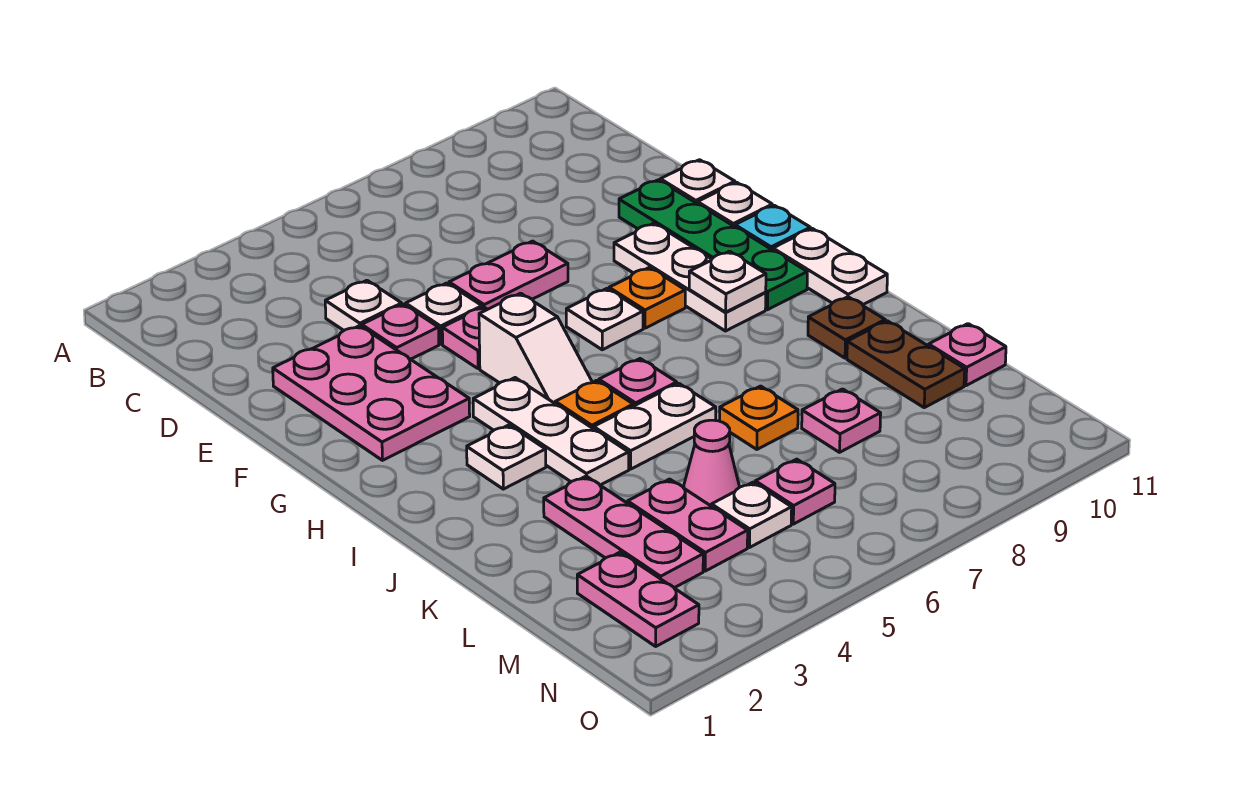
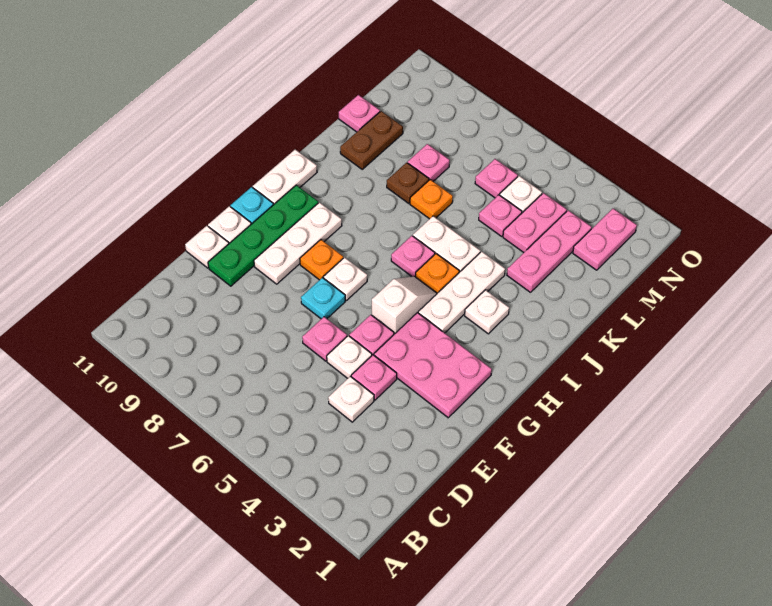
pink 2x3 plate [273,326,470,460] -> pink 2x3 plate turned to [374,313,492,418]
pink 1x2 plate [449,241,568,309] -> pink 1x1 plate [302,317,347,361]
none -> cyan 1x1 plate [301,277,345,319]
white 1x1 plate [689,251,766,312] -> none
brown 1x1 plate [808,297,885,358] -> brown 1x1 plate moved to [387,163,429,204]
pink 1x1 cone [684,420,739,506] -> pink 1x1 plate [479,195,522,236]

